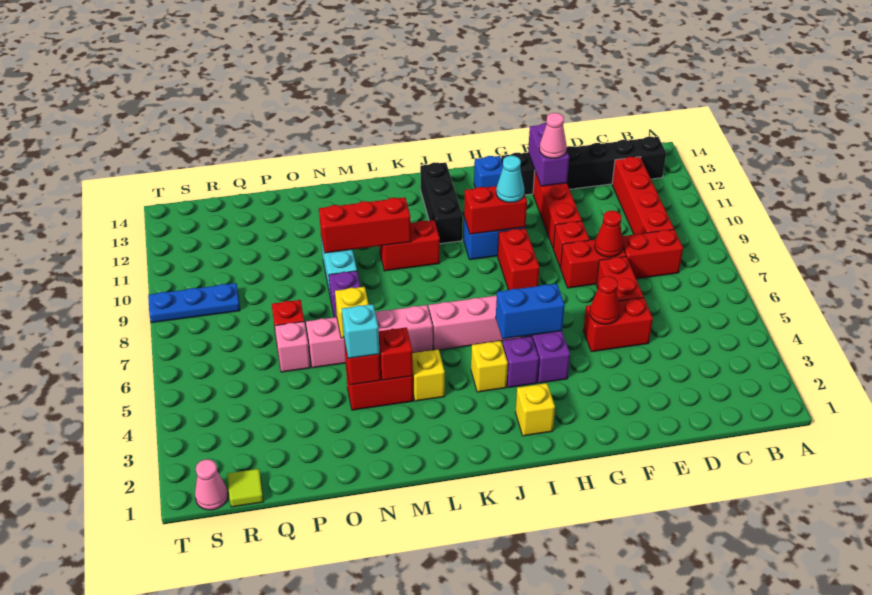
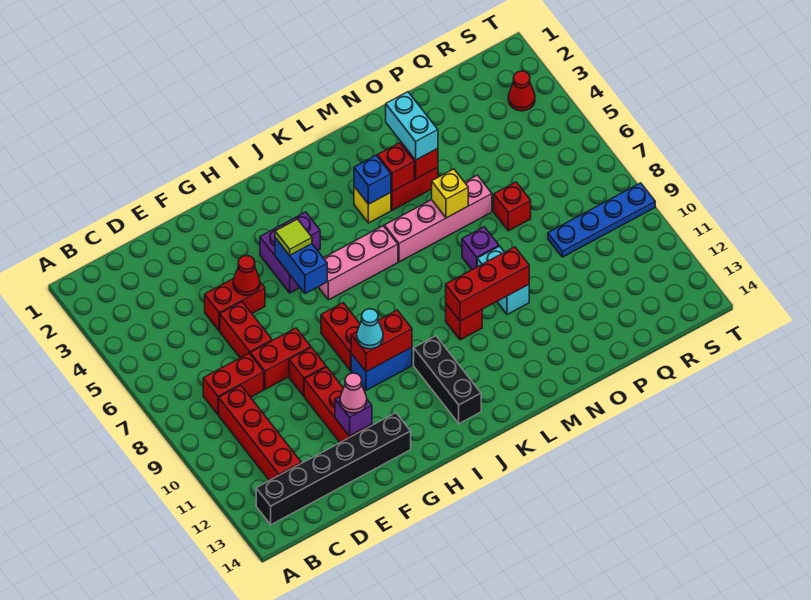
red 1x1 cone [595,211,623,257] -> red 1x1 cone moved to [508,71,535,111]
purple 1x2 brick [528,123,569,186] -> purple 1x1 brick [335,396,372,436]
blue 1x2 brick [496,284,565,339] -> blue 1x2 brick turned to [275,238,327,294]
blue 1x1 brick [474,156,503,188] -> blue 1x1 brick moved to [354,155,391,204]
yellow 1x1 brick [515,383,555,436] -> none
yellow 1x1 brick [471,341,508,392] -> none
red 1x2 brick [380,220,440,271] -> red 1x1 brick [446,304,482,340]
cyan 1x1 brick [342,304,380,358] -> cyan 1x2 brick [386,92,438,160]
pink 1x1 brick [275,322,310,372] -> none
lime 1x1 tile [227,469,263,507] -> lime 1x1 tile moved to [275,219,312,255]
blue 1x3 plate [148,283,240,323] -> blue 1x4 plate [548,183,655,257]
pink 1x1 cone [195,459,228,510] -> none

